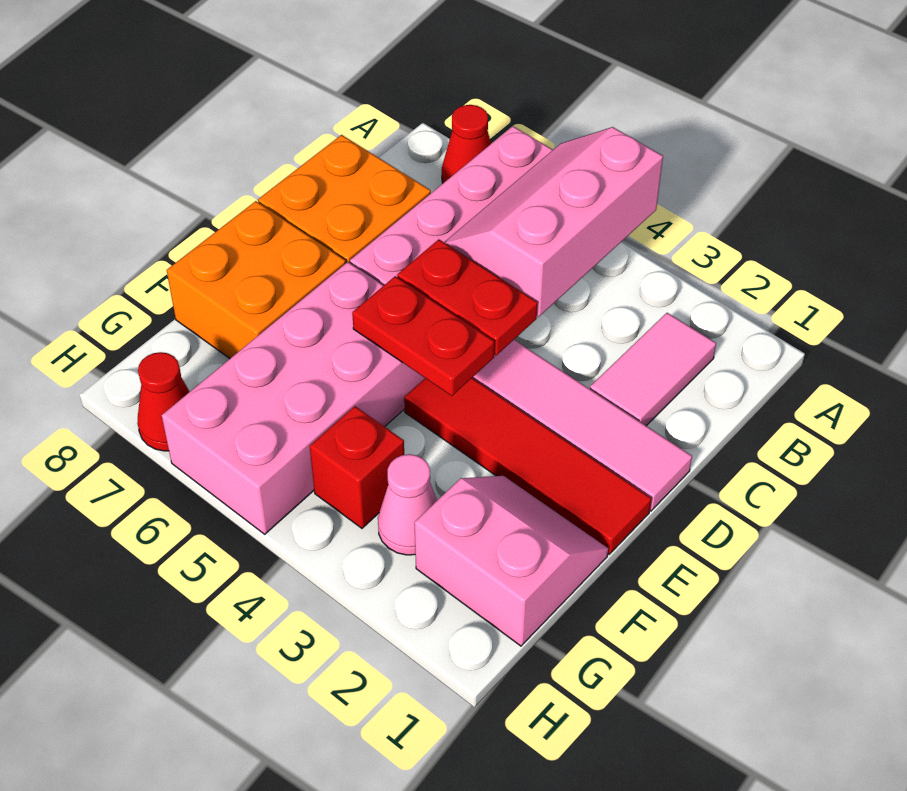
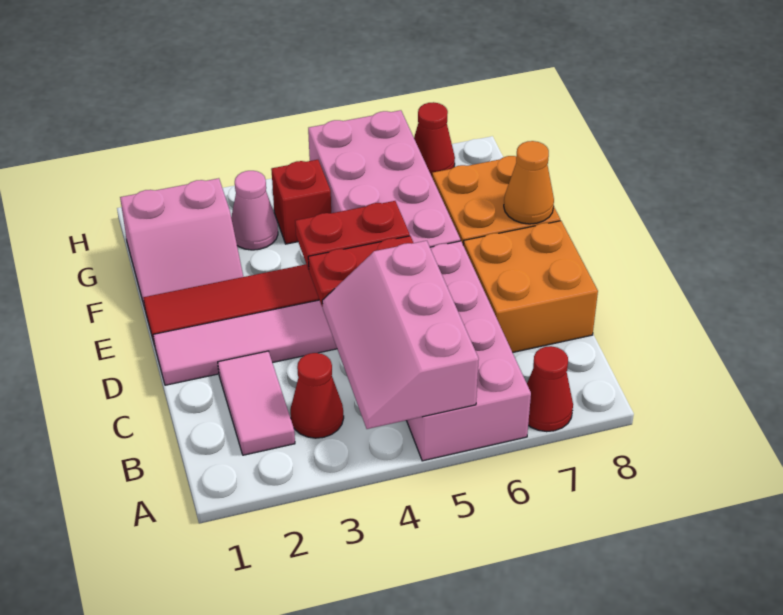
pink 2x3 slope [444,127,663,317] -> pink 2x3 slope turned to [322,241,479,429]
none -> red 1x1 cone [290,353,344,438]
none -> orange 1x1 cone [504,141,554,224]

